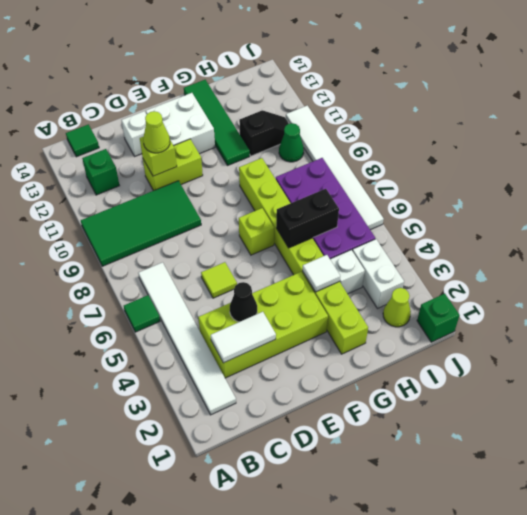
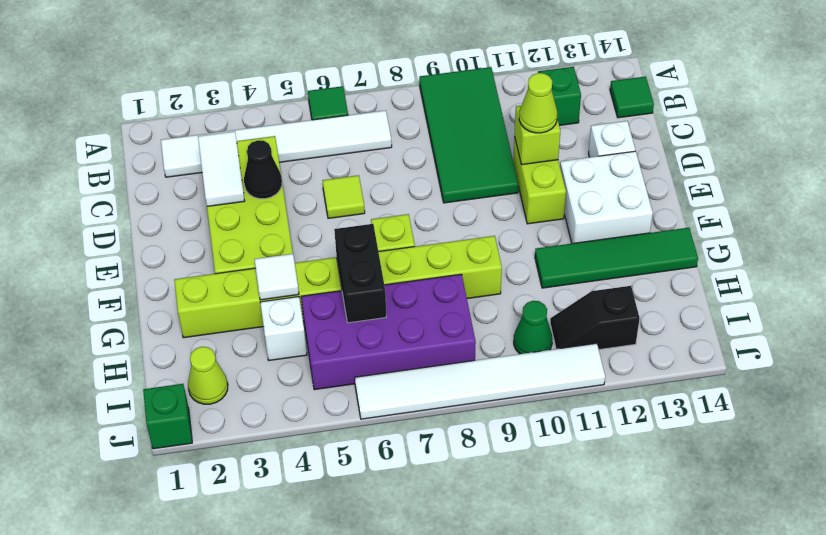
black 1x2 slope [239,110,289,156] -> black 1x2 slope turned to [550,286,640,350]
white 1x2 brick [353,239,404,308] -> none

